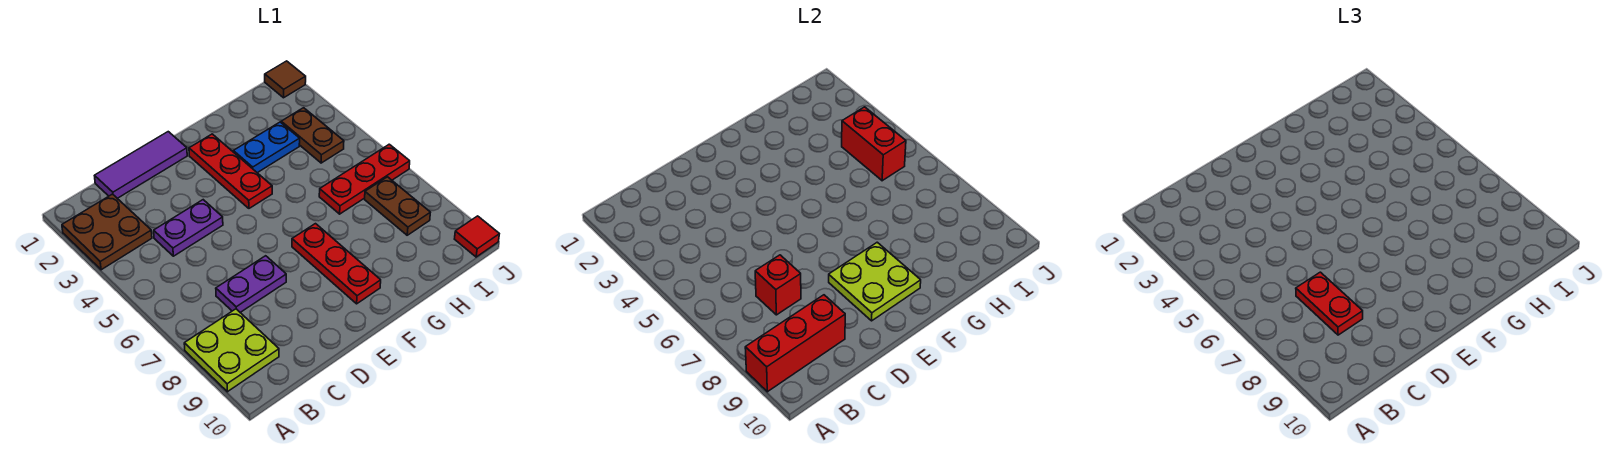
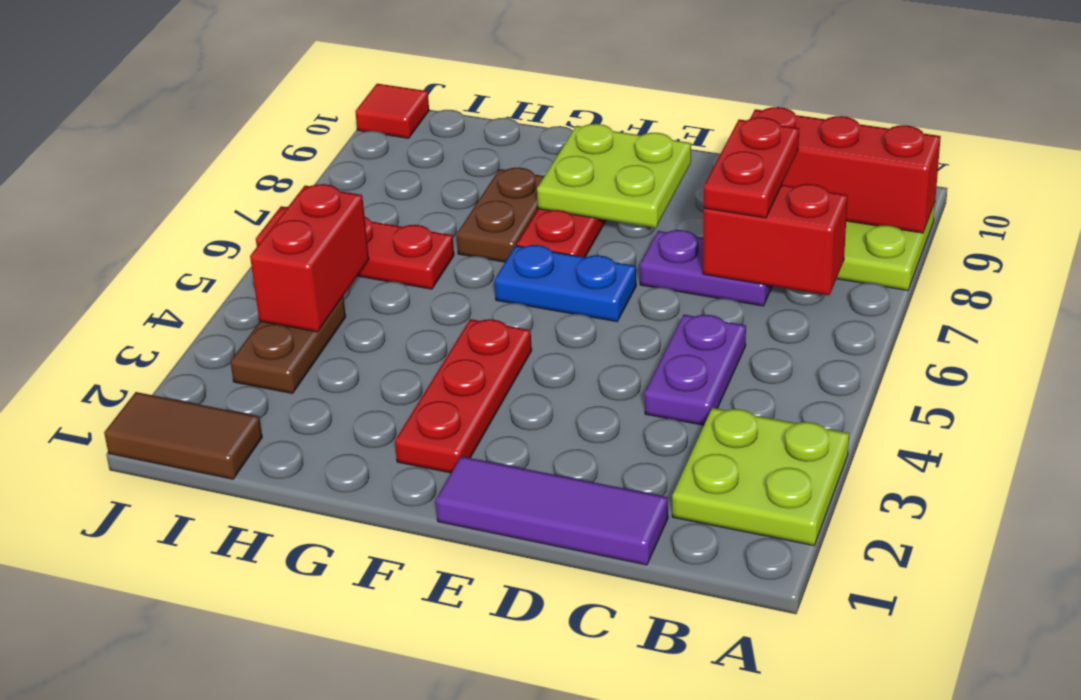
brown 2x2 plate [62,194,152,270] -> lime 2x2 plate [672,408,849,546]
purple 1x2 plate [154,200,223,256] -> purple 1x2 plate turned to [645,315,746,425]
red 1x1 brick [755,255,801,315] -> red 1x2 brick [703,184,848,295]
blue 1x2 plate [233,122,300,173] -> blue 1x2 plate moved to [495,245,636,322]
brown 1x2 plate [365,177,430,235] -> brown 1x2 plate moved to [457,168,544,262]
brown 1x1 tile [265,61,306,98] -> brown 1x2 tile [104,392,262,479]

